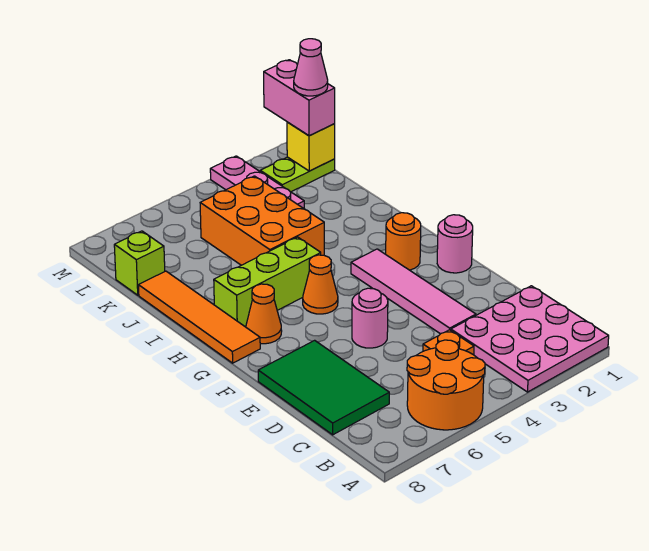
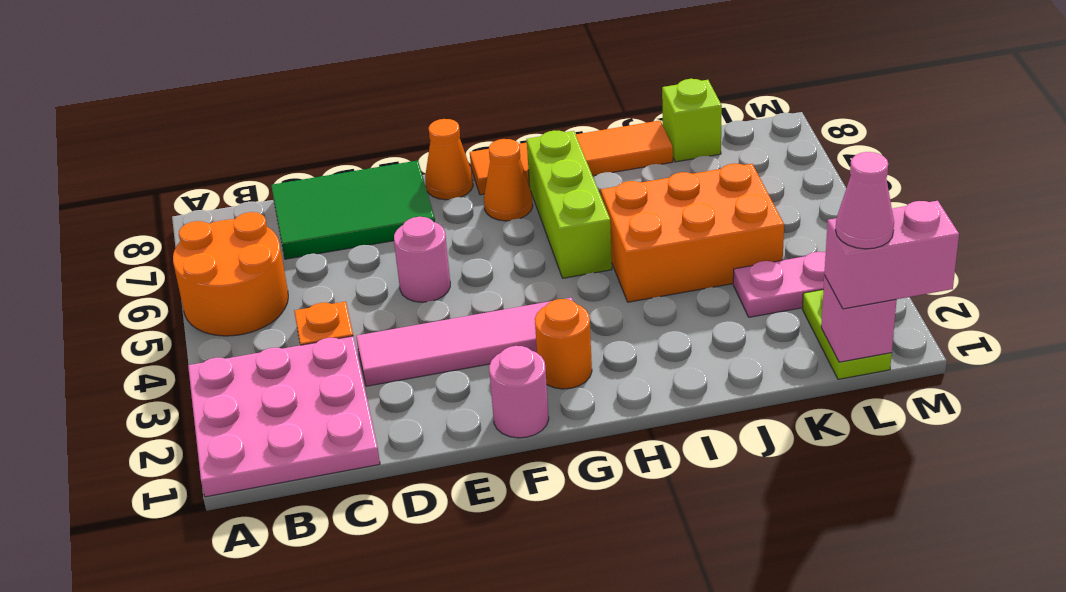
orange 1x1 cone [303,255,338,314] -> orange 1x1 cone moved to [425,119,473,200]
yellow 1x1 brick [287,122,335,171] -> pink 1x1 brick [821,275,897,362]

